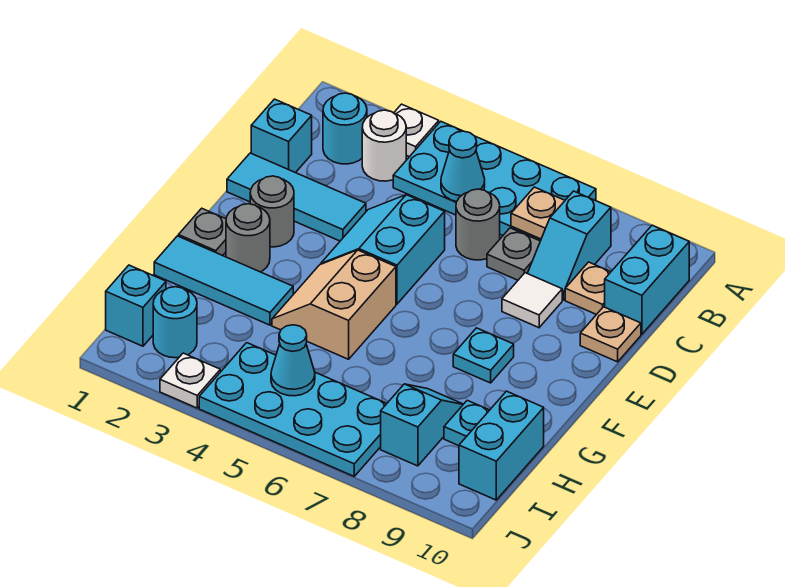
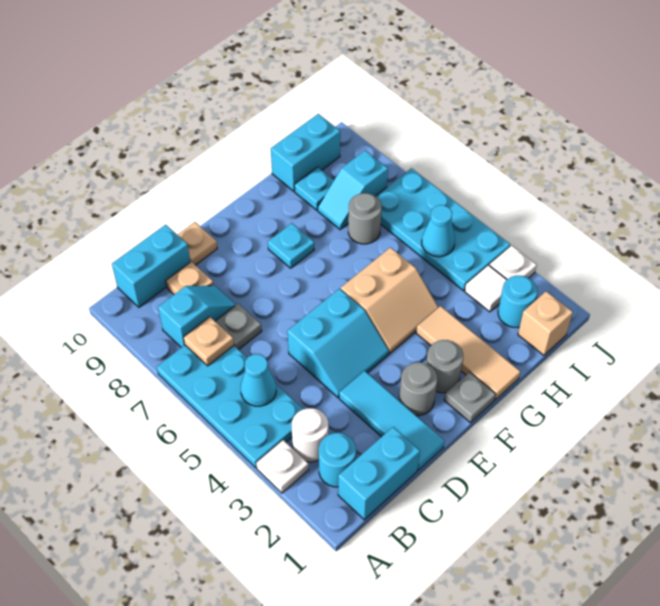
cyan 1x1 brick [251,99,312,173] -> cyan 1x2 brick [338,427,420,520]
grey 1x1 round brick [456,189,500,260] -> grey 1x1 round brick moved to [348,193,382,244]
white 1x1 tile [502,273,562,328] -> white 1x1 tile moved to [465,265,507,312]
cyan 1x3 tile [154,236,293,325] -> tan 1x3 tile [416,306,520,400]
cyan 1x1 brick [106,265,166,346] -> tan 1x1 brick [518,291,573,355]

